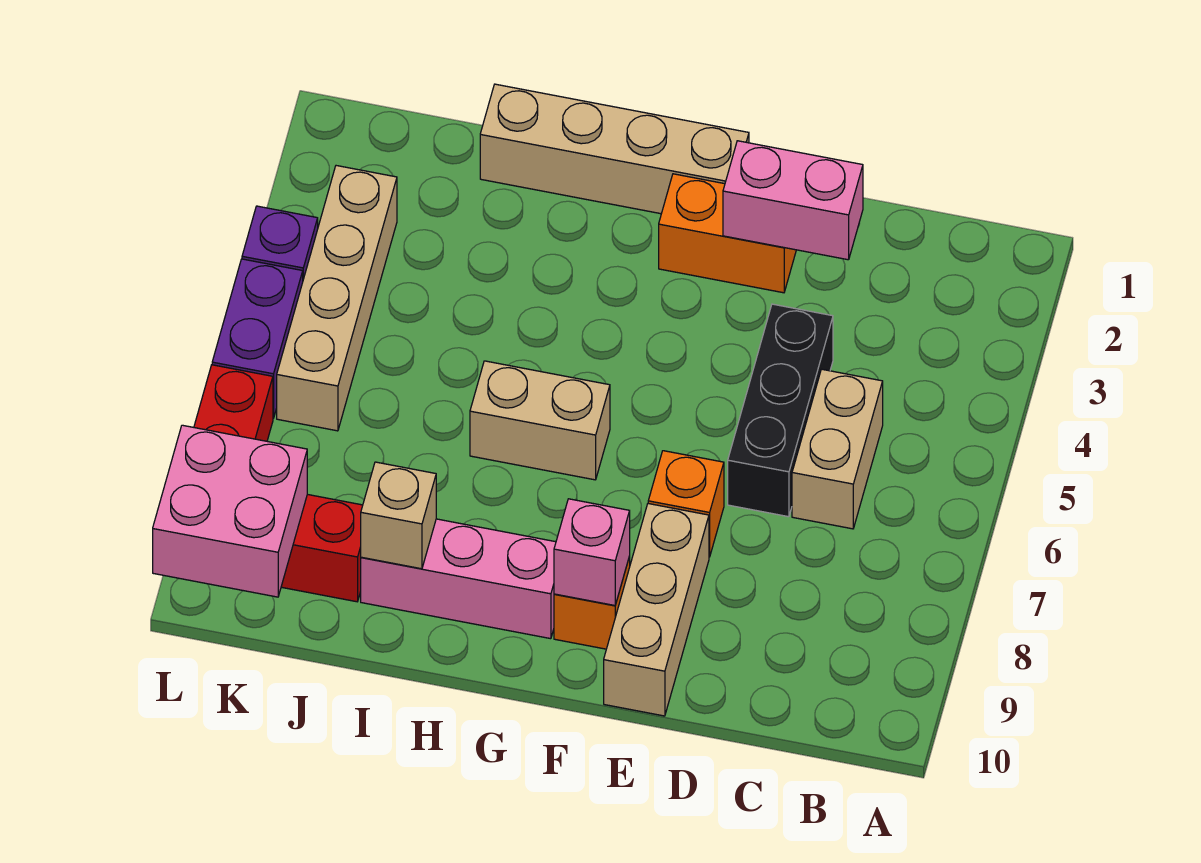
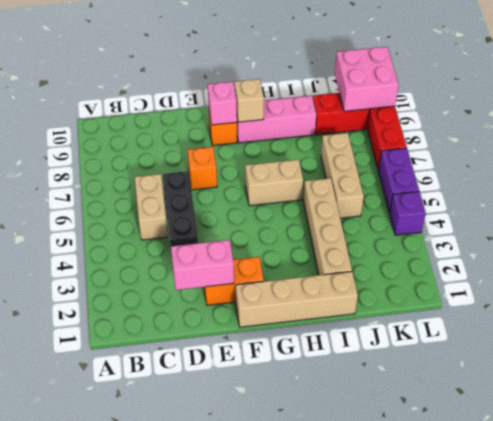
tan 1x3 brick [604,504,709,716] -> tan 1x3 brick moved to [321,133,364,218]
tan 1x1 brick [361,462,436,569] -> tan 1x1 brick moved to [235,79,264,122]
tan 1x4 brick [277,166,397,431] -> tan 1x4 brick moved to [303,178,352,275]

